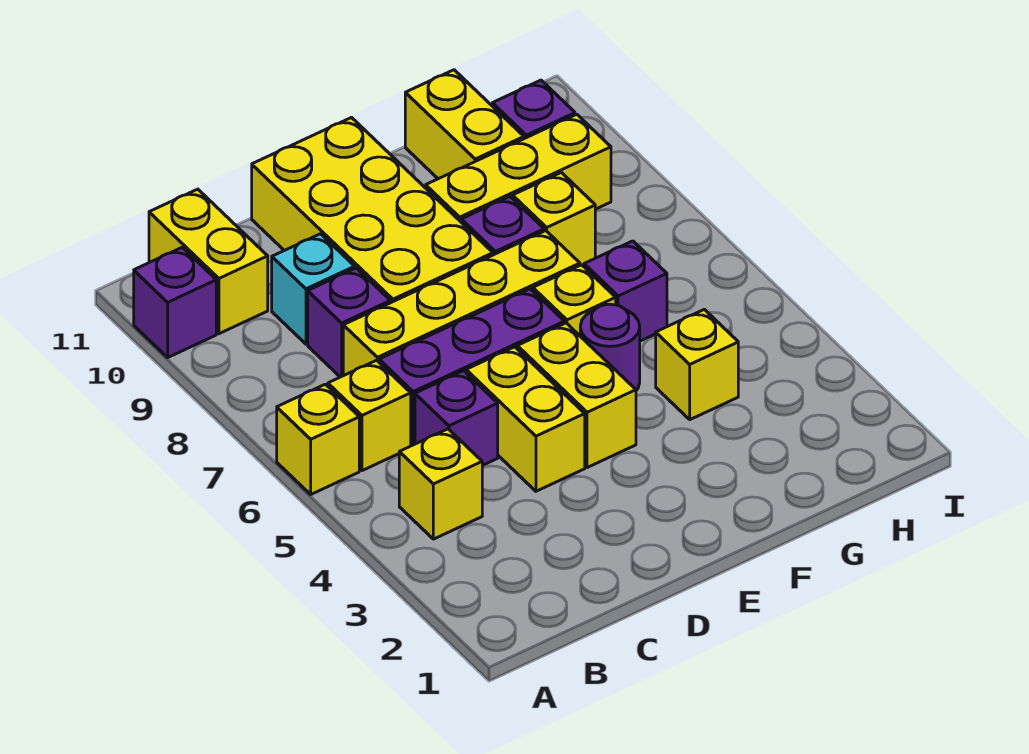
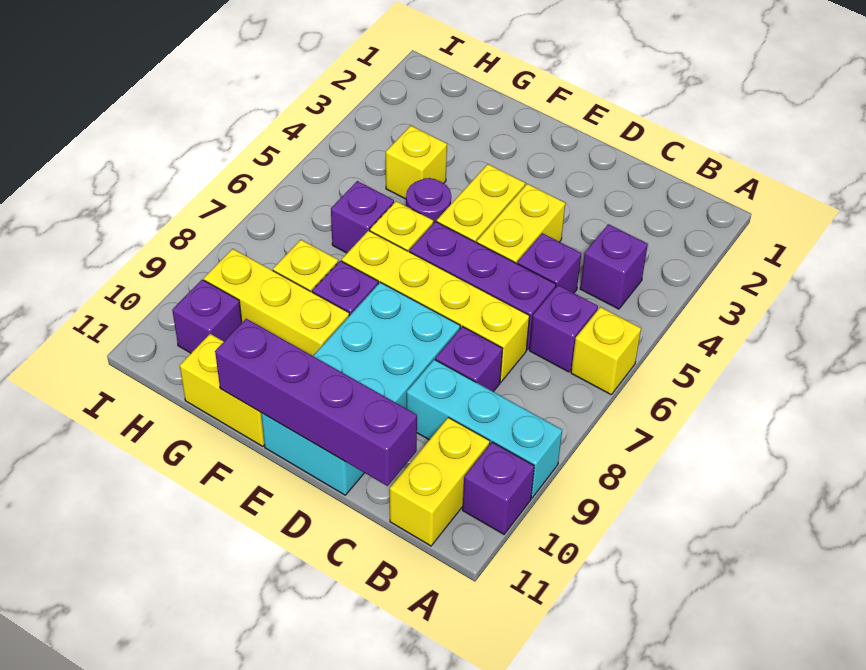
yellow 1x1 brick [399,429,482,539] -> purple 1x1 brick [580,224,648,309]
yellow 1x1 brick [328,360,411,471] -> purple 1x1 brick [530,285,598,372]
cyan 1x1 brick [272,234,355,344] -> cyan 1x3 brick [406,359,562,498]
none -> purple 1x4 brick [215,319,417,486]
yellow 2x4 brick [252,118,493,303] -> cyan 2x4 brick [261,282,460,495]
yellow 1x2 brick [405,70,524,179] -> yellow 1x2 brick turned to [180,334,264,446]

